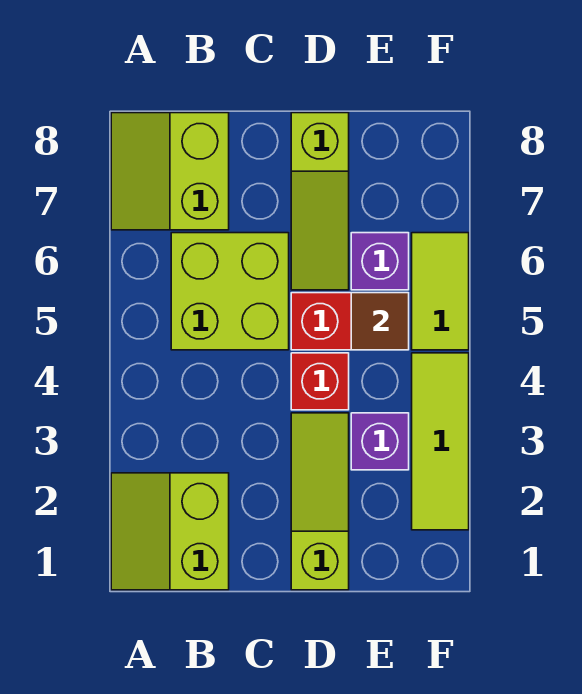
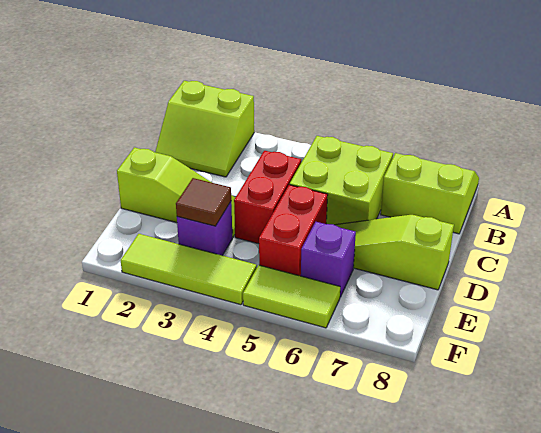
lime 2x2 slope [111,473,229,590] -> lime 2x2 slope turned to [155,81,254,177]
red 1x1 brick [291,353,349,410] -> red 1x2 brick [234,151,301,244]
brown 1x1 tile [351,293,409,350] -> brown 1x1 tile moved to [176,178,231,226]

